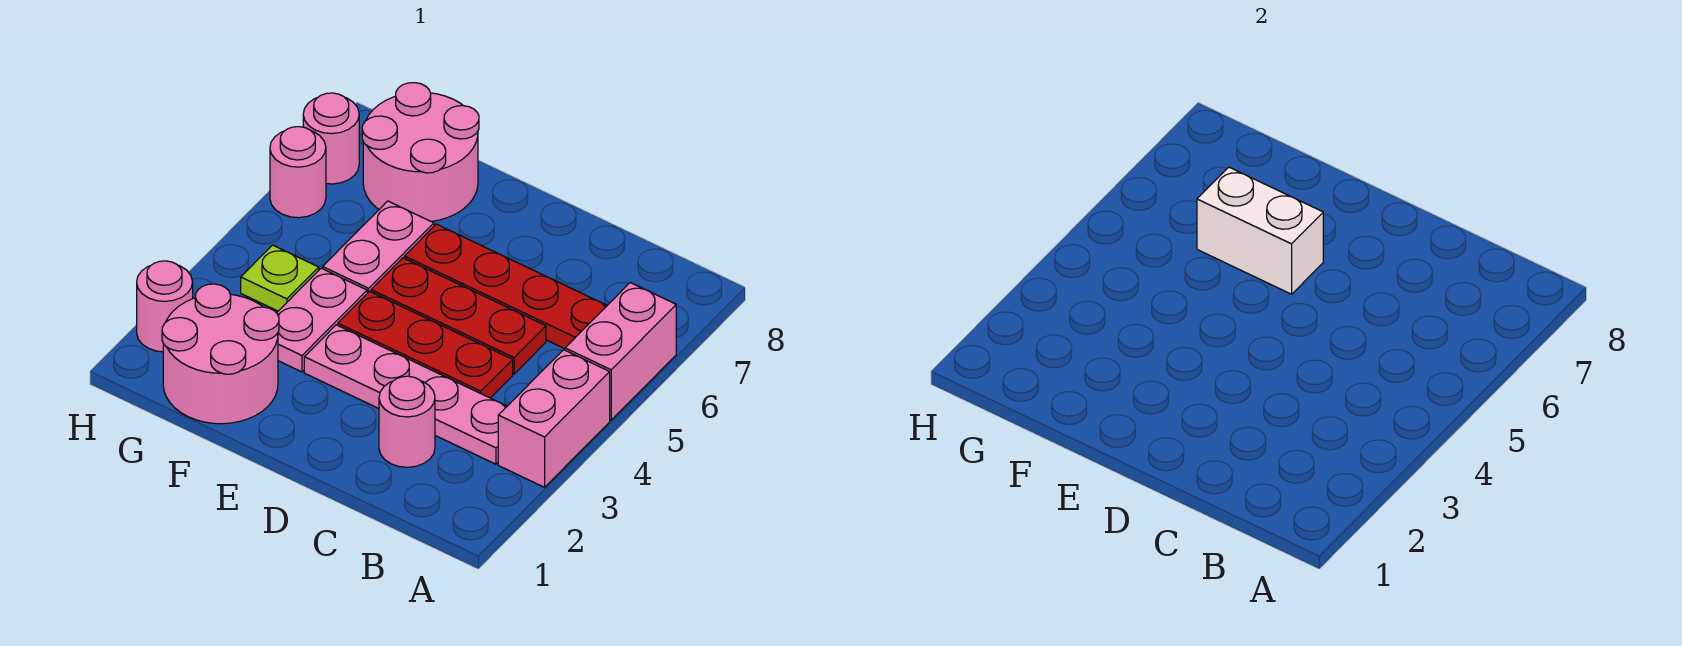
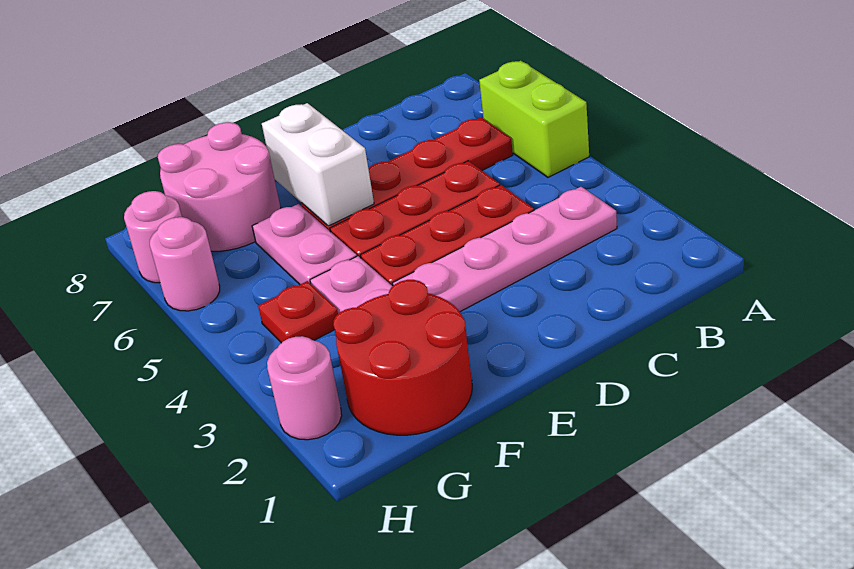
pink 1x2 brick [498,350,610,487] -> none
pink 1x2 brick [565,283,676,420] -> lime 1x2 brick [479,61,589,177]
pink 1x1 round brick [379,376,435,467] -> none
white 1x2 brick [1197,167,1323,294] -> white 1x2 brick turned to [262,103,374,226]
pink 2x2 round brick [162,284,279,424] -> red 2x2 round brick [333,280,472,435]
lime 1x1 plate [241,245,319,311] -> red 1x1 plate [258,281,338,343]

